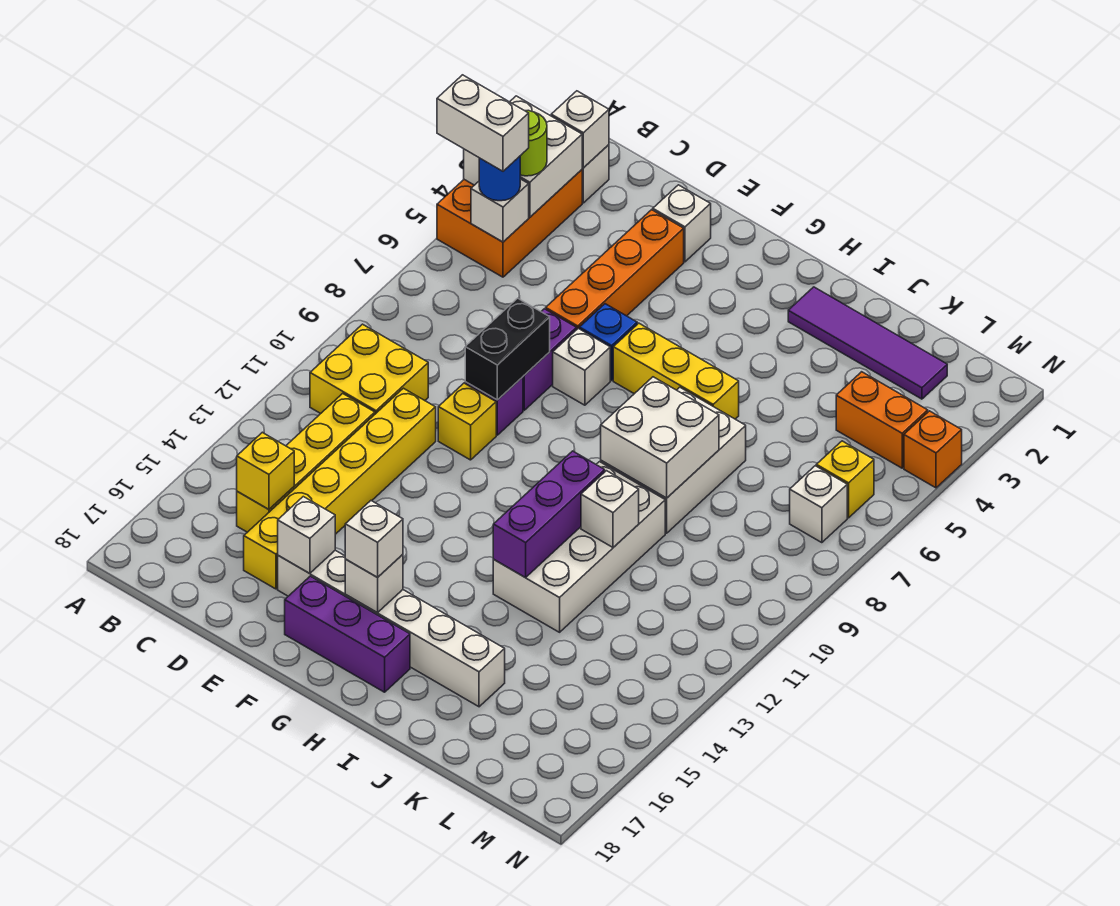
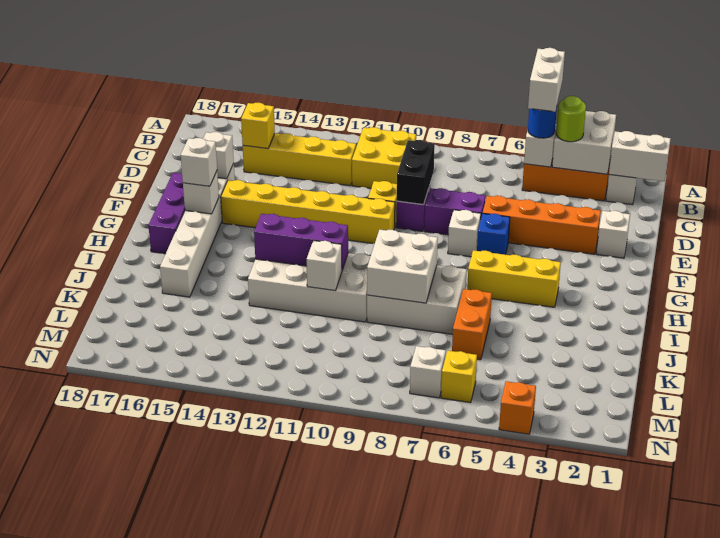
white 1x1 brick [551,91,609,168] -> white 1x2 brick [609,131,671,181]
yellow 1x6 brick [244,388,436,589] -> yellow 1x6 brick moved to [221,180,395,244]
black 1x2 brick [465,298,550,400] -> black 1x2 brick turned to [397,140,435,205]
yellow 1x3 brick [613,323,739,419] -> yellow 1x3 brick turned to [467,250,561,307]
purple 1x4 tile [788,287,947,399] -> none
orange 1x2 brick [836,372,928,468] -> orange 1x2 brick moved to [452,289,492,360]

